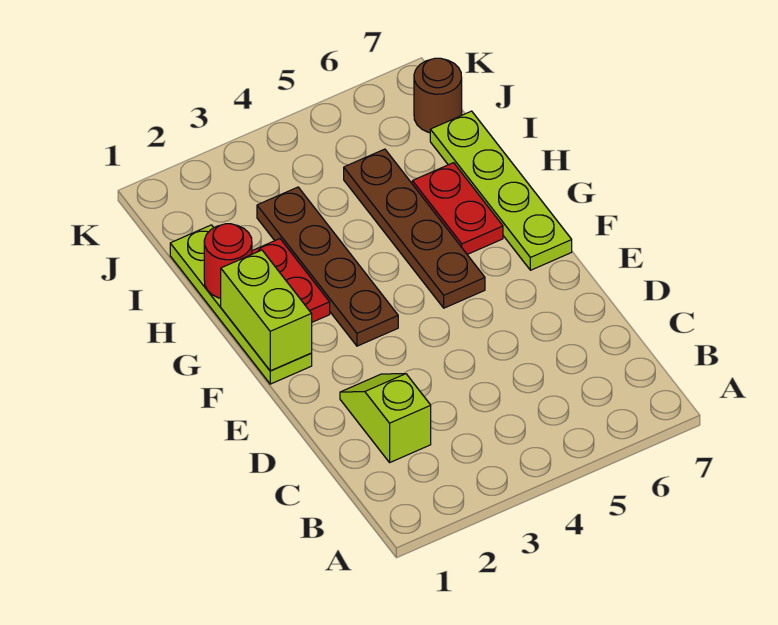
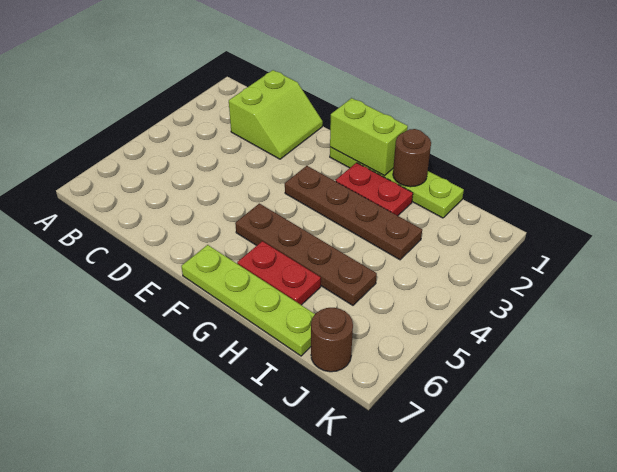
lime 1x2 slope [340,374,431,462] -> lime 2x2 slope [229,70,323,159]
red 1x1 round brick [204,224,252,298] -> brown 1x1 round brick [393,129,431,187]

